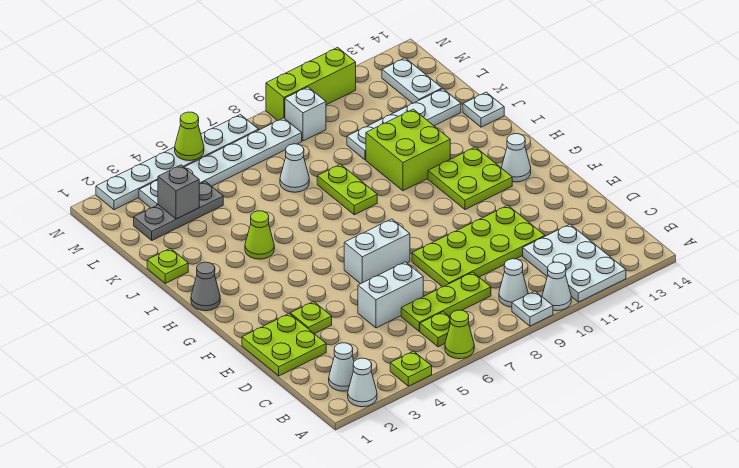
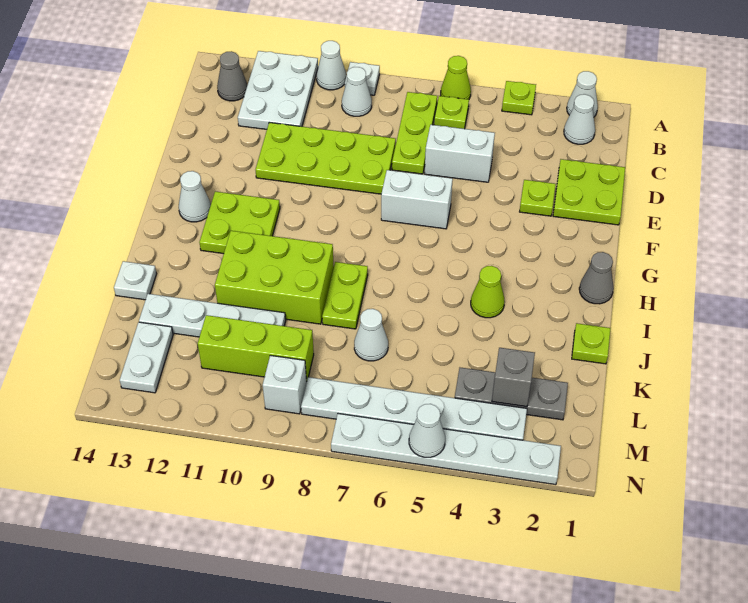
none -> grey 1x1 cone [217,51,247,101]
lime 1x3 plate [401,272,491,331] -> lime 1x3 plate turned to [392,92,437,174]
lime 2x2 brick [366,109,450,191] -> lime 2x3 brick [215,231,334,324]
lime 1x1 cone [175,112,204,161] -> white 1x1 cone [409,404,445,457]
lime 1x3 brick [266,47,356,121] -> lime 1x3 brick moved to [198,315,314,381]

